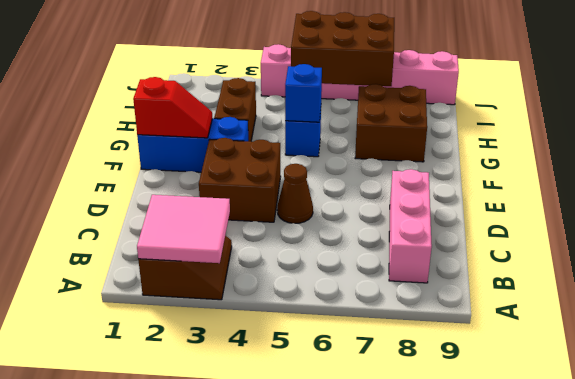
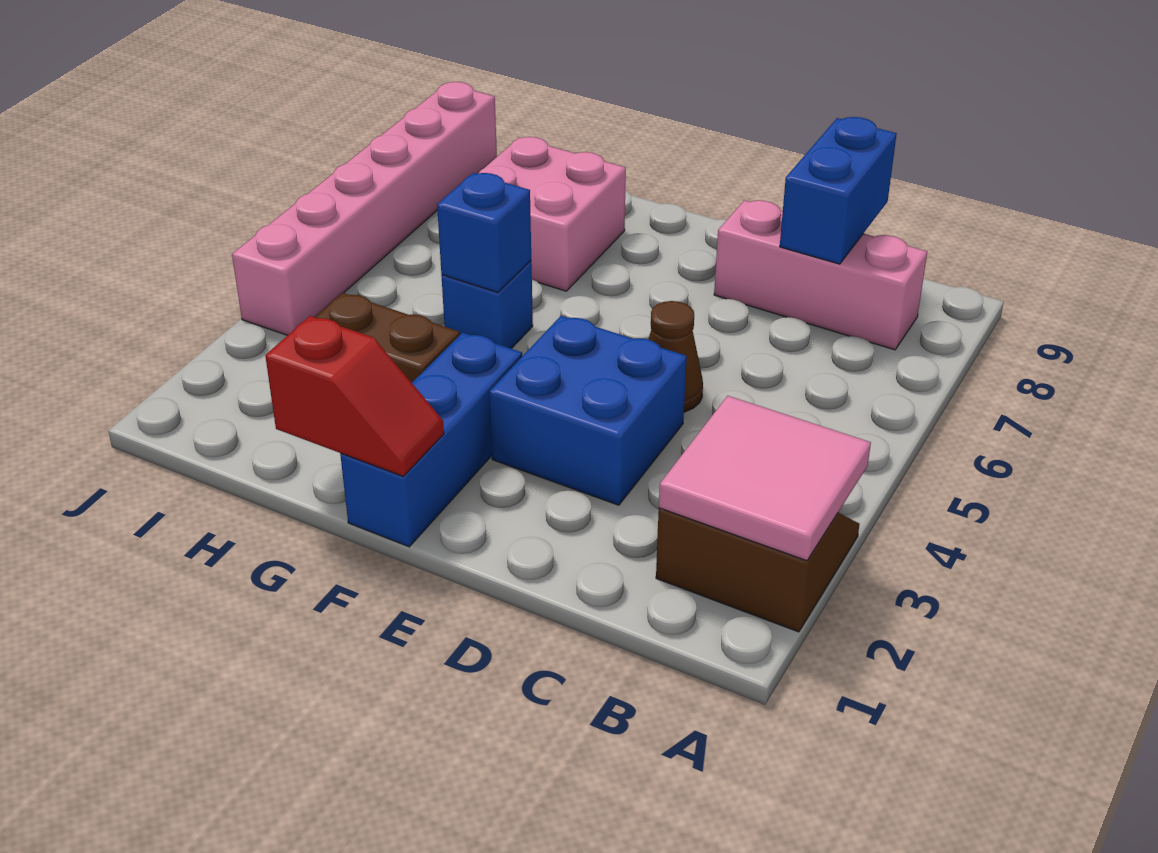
none -> blue 1x2 brick [780,117,897,264]
brown 2x2 brick [199,138,281,222] -> blue 2x2 brick [489,316,687,505]
red 1x2 slope [133,77,212,138] -> red 1x2 slope turned to [265,316,444,476]
brown 2x2 brick [355,84,427,162] -> pink 2x2 brick [479,137,626,291]
brown 2x3 brick [291,11,394,86] -> none

